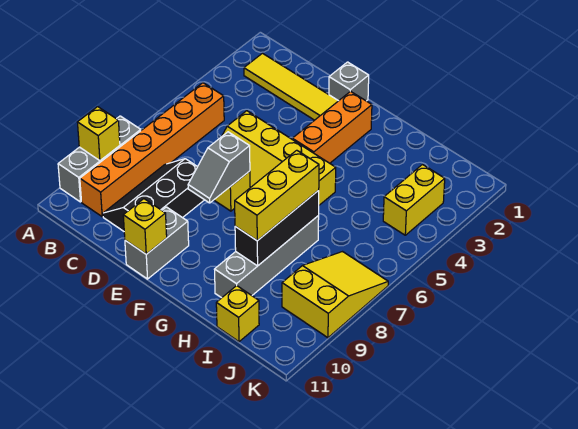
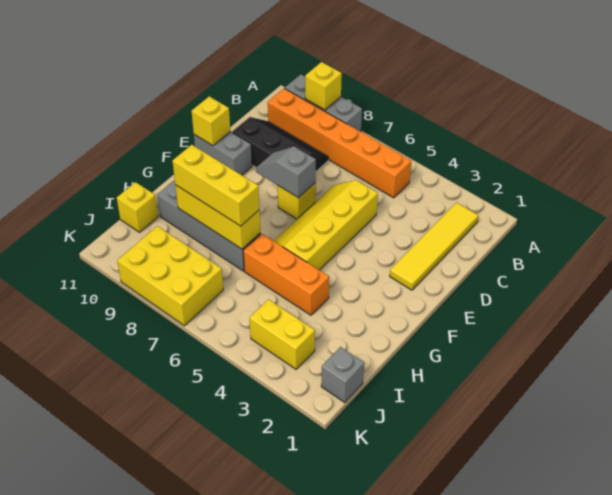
grey 1x1 brick [329,62,369,101] -> grey 1x1 brick moved to [321,347,364,402]
orange 1x3 brick [292,91,372,163] -> orange 1x3 brick moved to [243,234,329,315]
black 1x3 brick [235,190,319,266] -> yellow 1x3 brick [175,185,260,249]
yellow 2x3 slope [282,252,388,338] -> yellow 2x3 brick [117,226,223,326]

